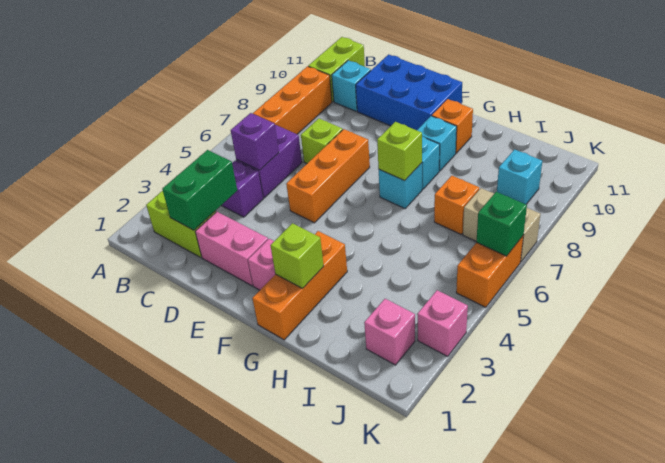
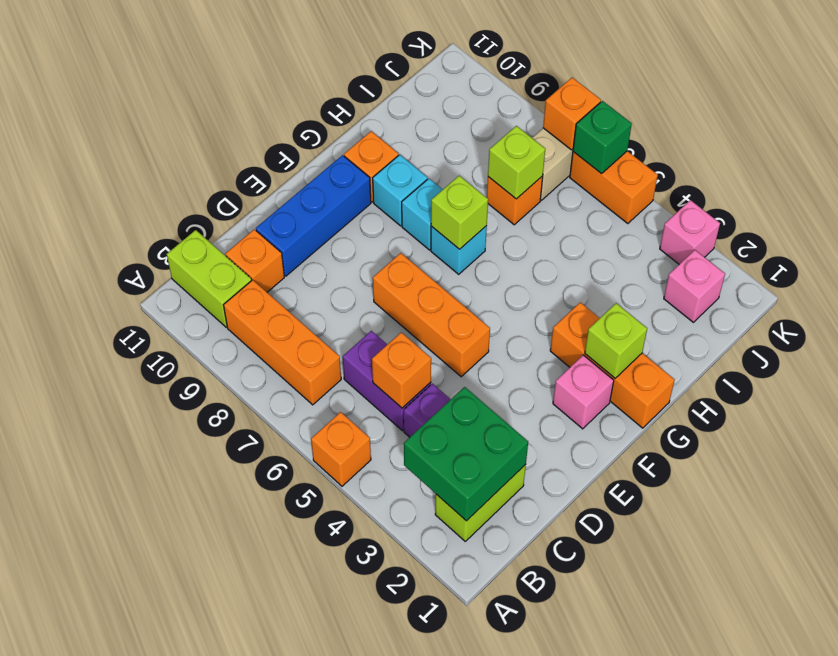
none -> orange 1x1 brick [311,412,371,486]
green 1x2 brick [162,150,237,230] -> green 2x2 brick [404,387,528,521]
purple 1x1 brick [231,113,279,170] -> orange 1x1 brick [372,332,431,408]
cyan 1x1 brick [332,60,371,111] -> orange 1x1 brick [226,229,284,292]
pink 1x2 brick [195,212,268,286] -> none
lime 1x1 brick [301,118,343,163] -> lime 1x1 brick moved to [488,126,545,199]
blue 2x3 brick [356,54,462,130] -> blue 1x3 brick [256,155,371,276]
cyan 1x1 brick [497,149,542,204] -> none
none -> orange 1x1 brick [543,78,601,150]

